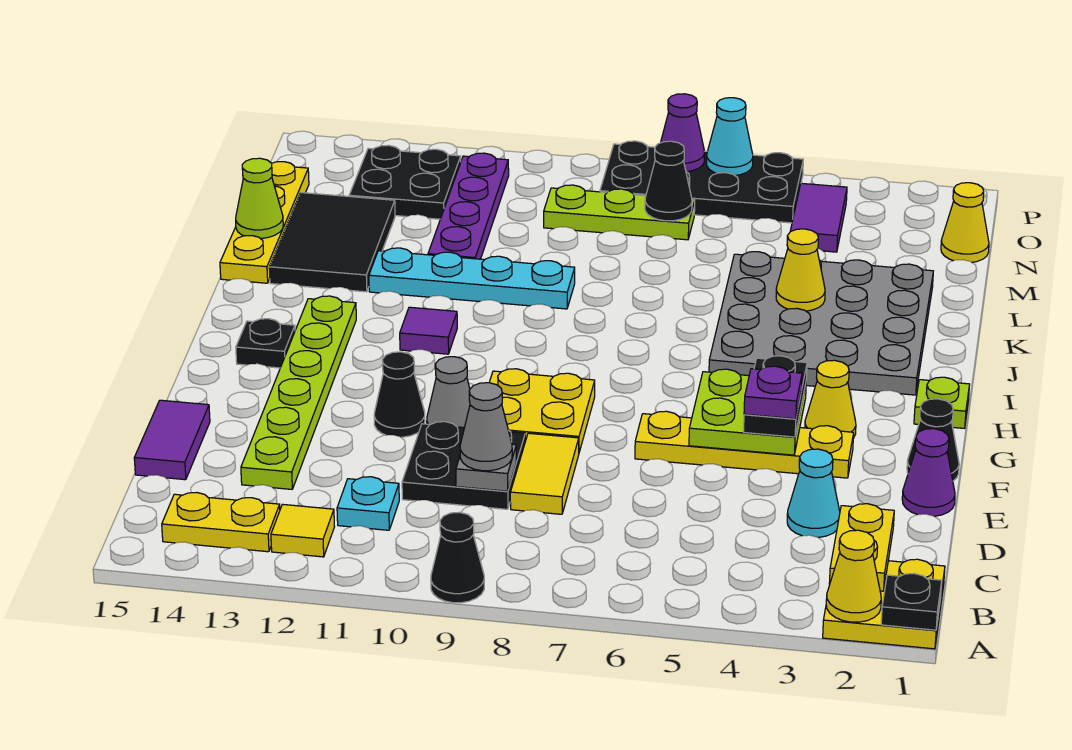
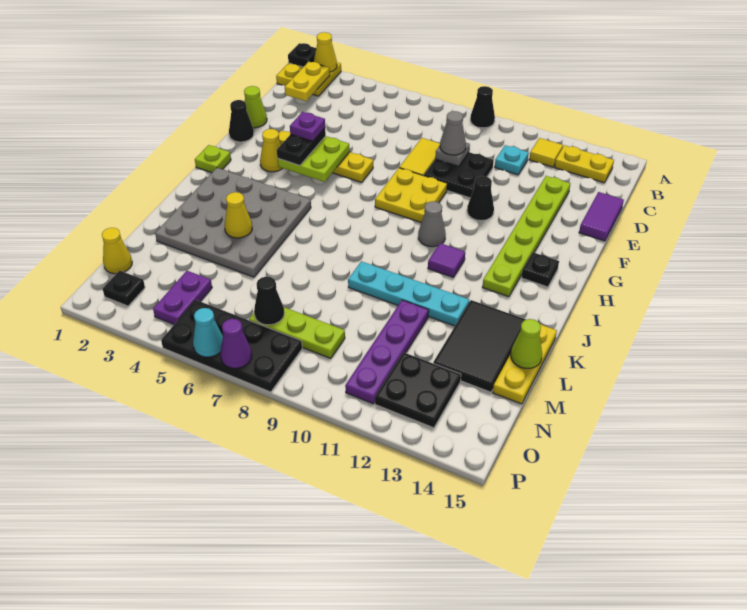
cyan 1x1 cone [787,449,840,537] -> none
purple 1x1 cone [902,429,955,516] -> lime 1x1 cone [244,86,267,128]
grey 1x1 cone [427,357,470,428] -> grey 1x1 cone moved to [418,201,446,247]
yellow 1x4 plate [220,162,309,283] -> yellow 1x3 plate [493,324,557,404]
purple 1x2 tile [790,183,847,252] -> purple 1x2 plate [153,271,212,324]
none -> black 1x1 plate [103,271,145,306]

